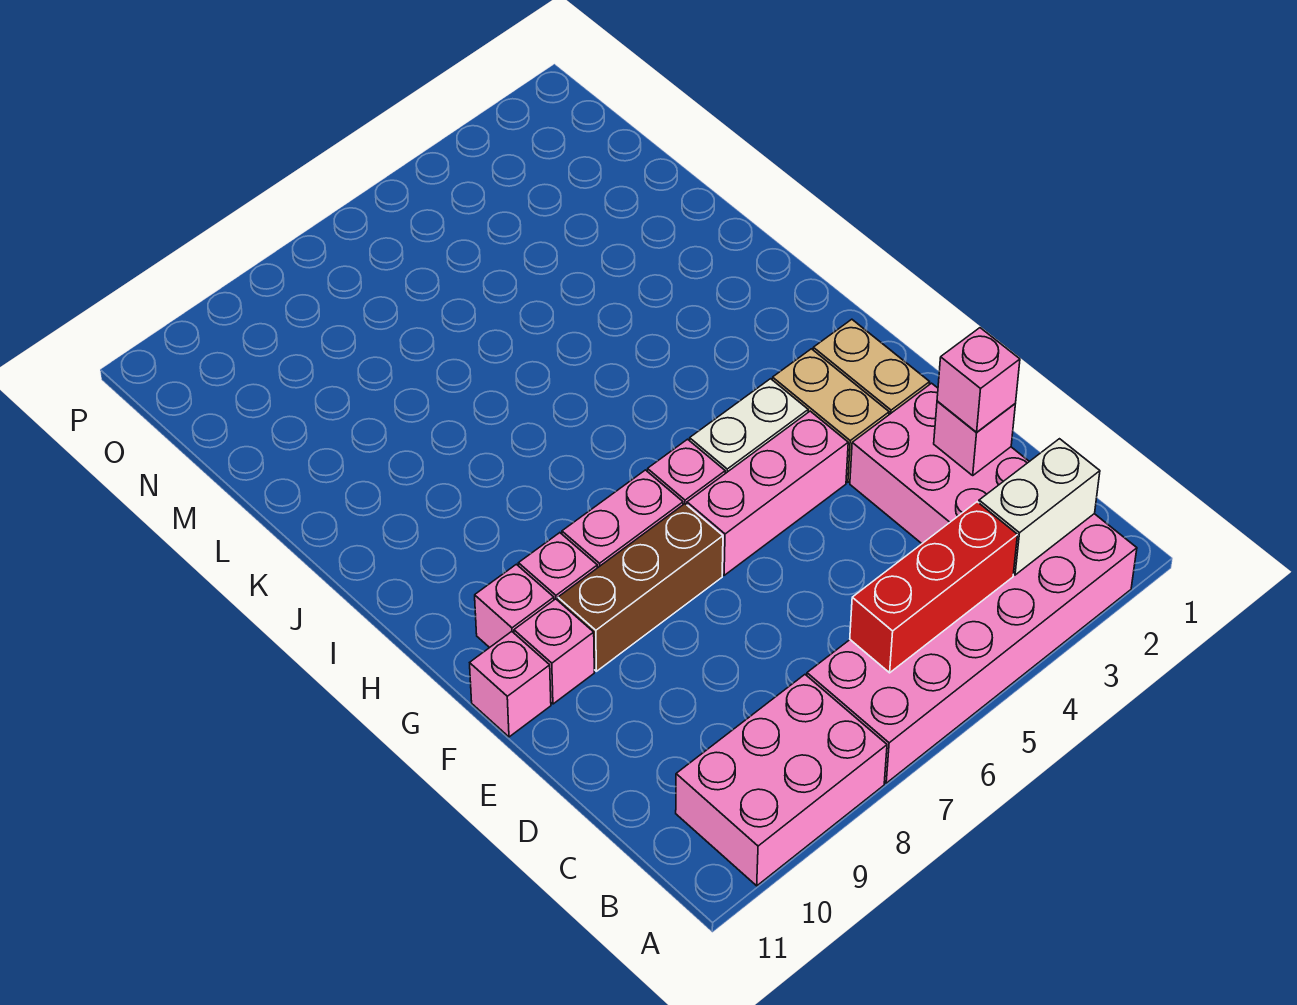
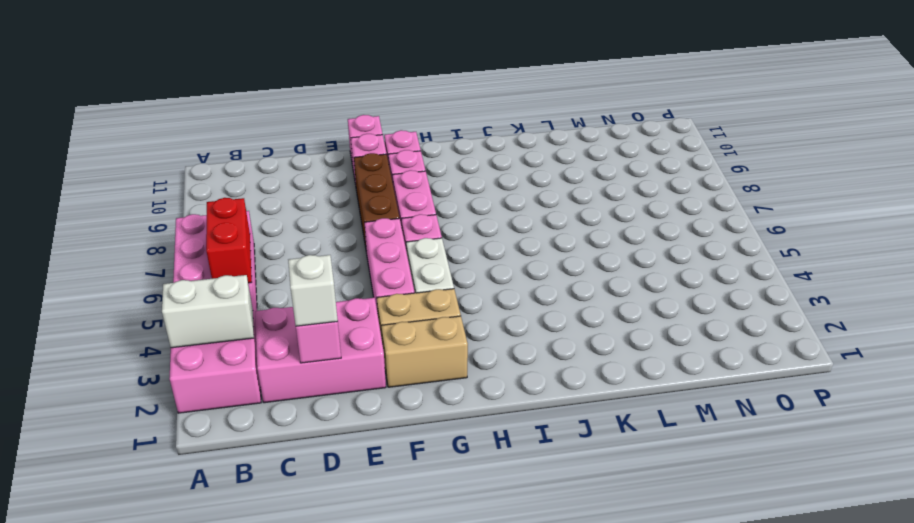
pink 2x3 brick [676,675,887,886] -> none
white 1x2 brick [979,439,1100,575] -> white 1x2 brick turned to [162,275,254,348]
red 1x3 brick [850,502,1017,673] -> red 1x2 brick [206,198,252,283]
pink 1x1 brick [937,328,1020,432] -> white 1x1 brick [288,255,338,326]

